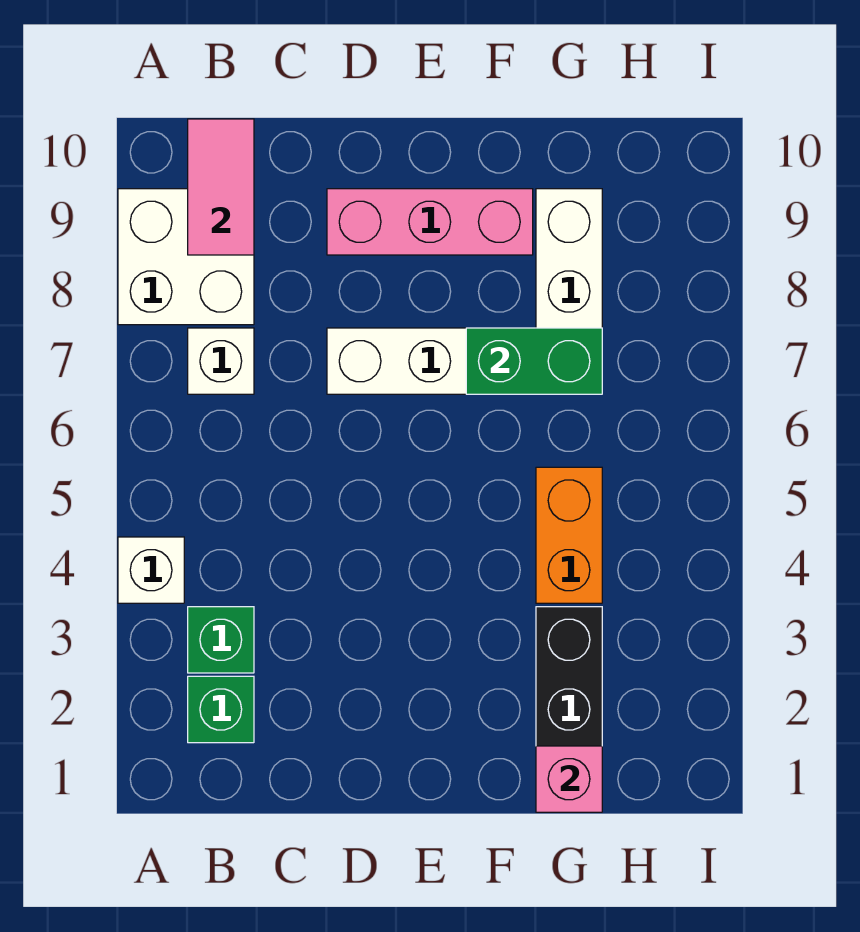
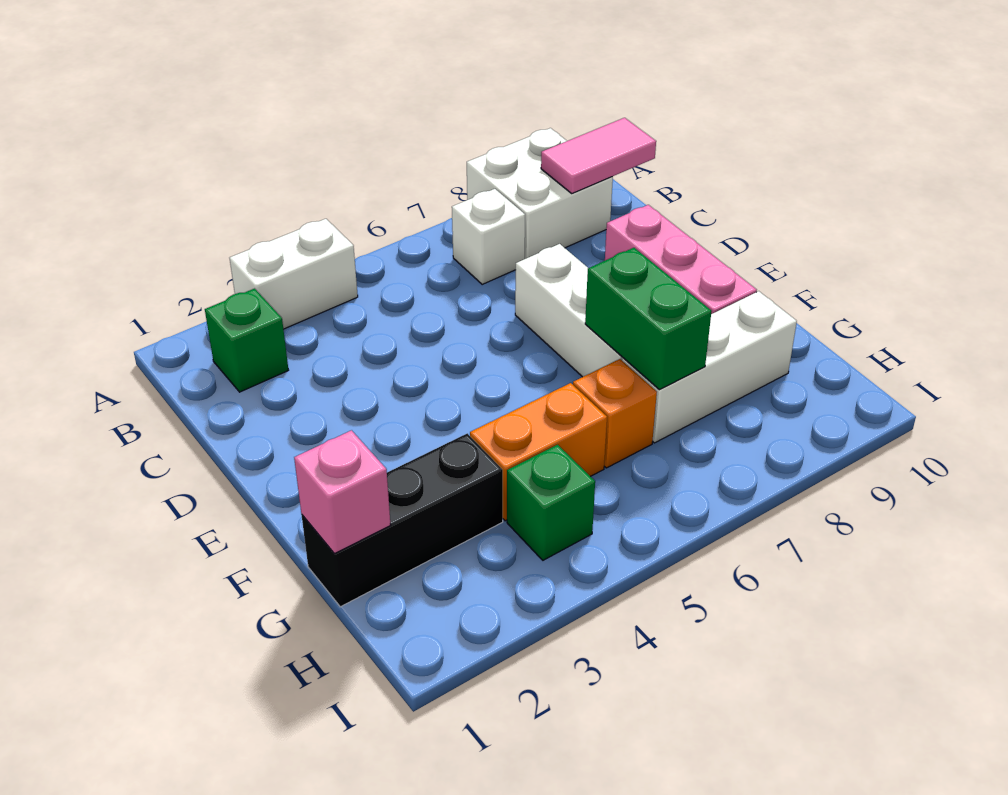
white 1x1 brick [118,537,184,603] -> white 1x2 brick [230,219,358,329]
green 1x1 brick [188,607,254,673] -> green 1x1 brick moved to [507,445,595,560]
none -> orange 1x1 brick [573,359,657,468]

